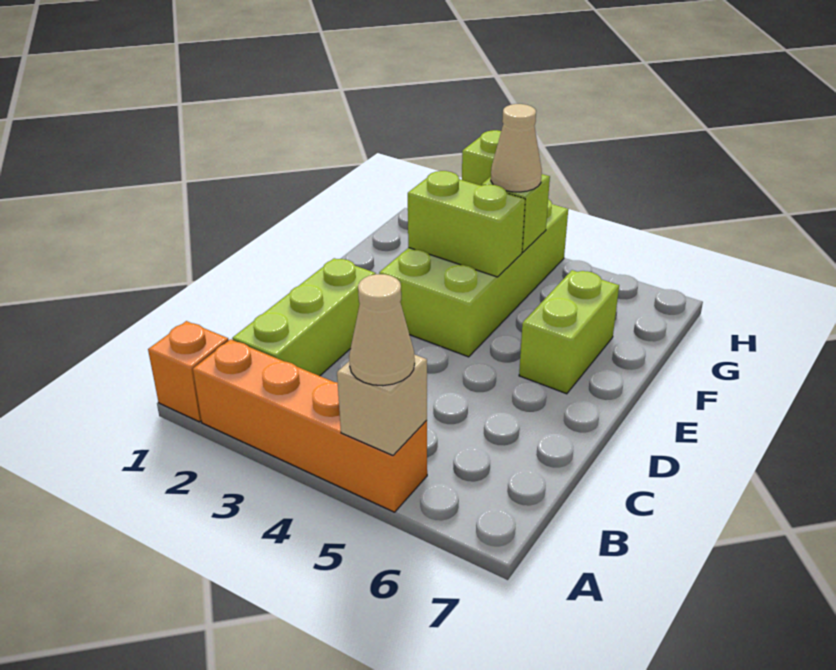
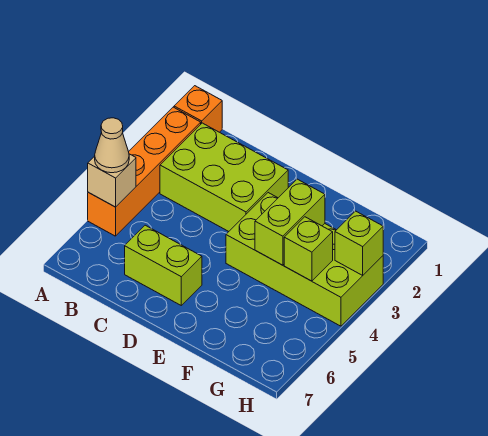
lime 1x3 brick [232,258,376,376] -> lime 2x3 brick [160,123,288,231]
lime 1x2 brick [519,270,619,394] -> lime 1x2 brick moved to [125,225,202,305]
tan 1x1 cone [491,104,542,192] -> none

